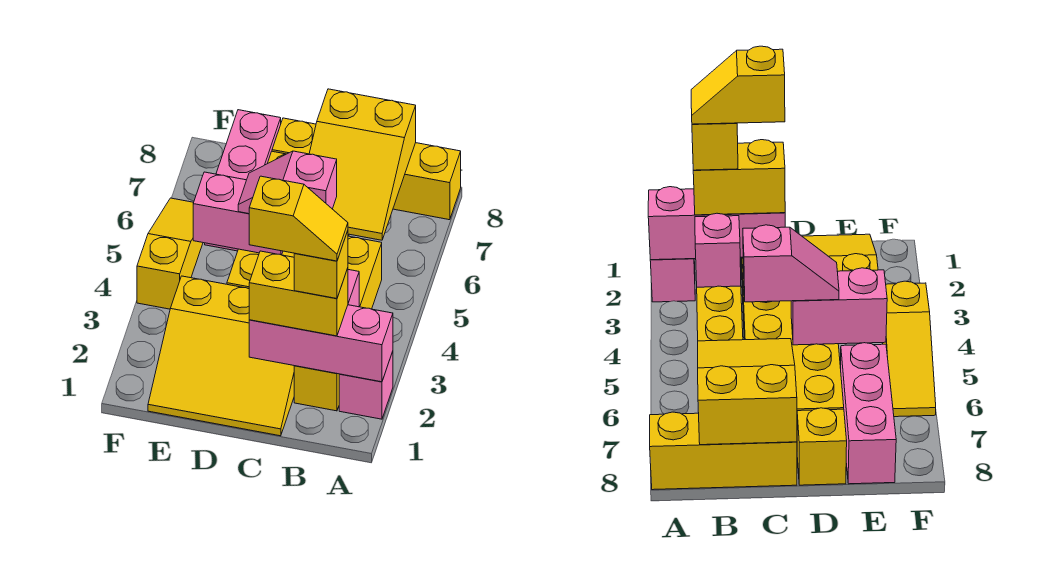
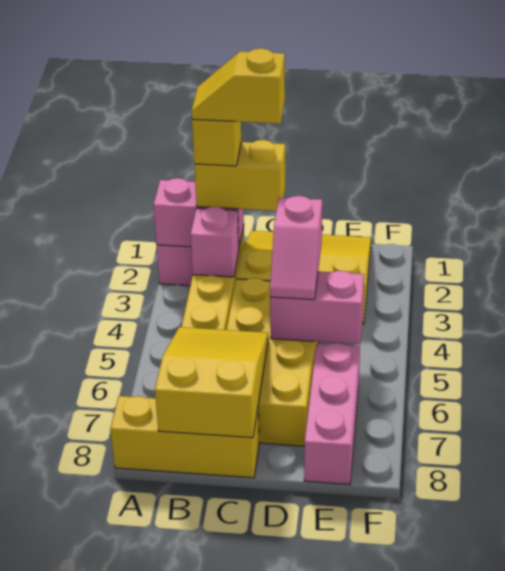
pink 1x3 brick [249,305,393,382] -> pink 1x2 brick [154,178,244,248]
pink 1x2 slope [238,151,337,214] -> pink 1x2 slope turned to [270,196,322,300]
yellow 1x1 brick [272,118,316,154] -> none
yellow 1x3 slope [137,198,203,309] -> none

